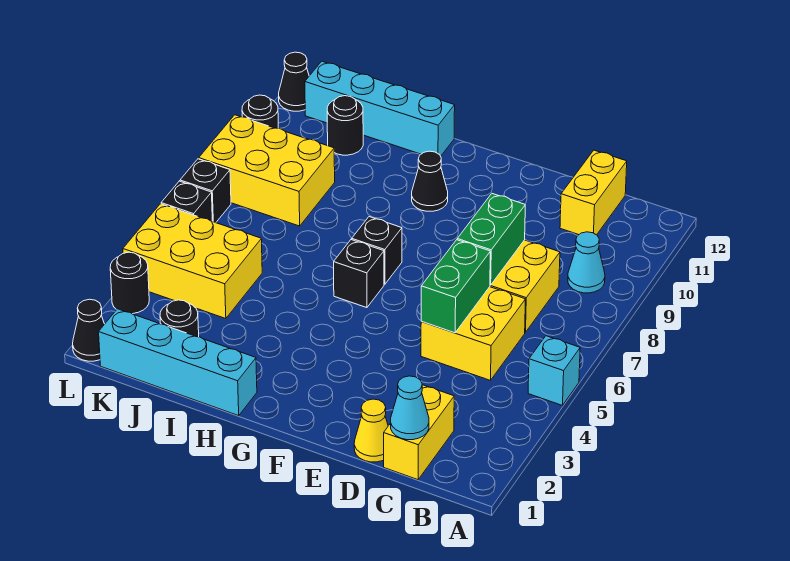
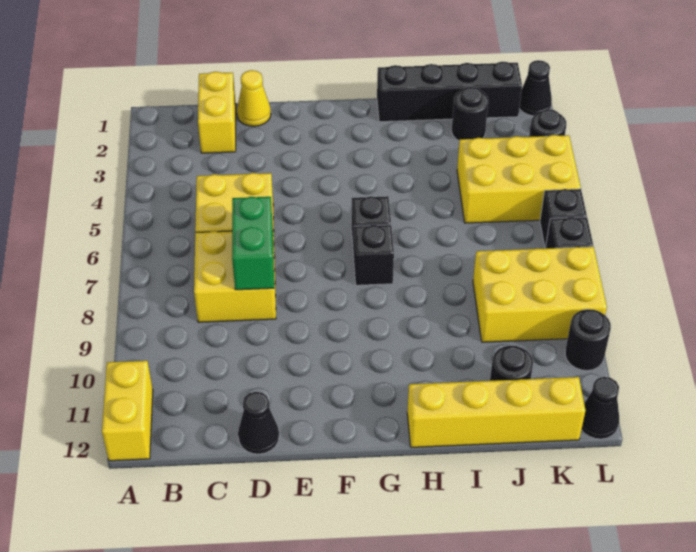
cyan 1x1 brick [528,336,580,405] -> none
cyan 1x1 cone [568,232,605,293] -> none
cyan 1x1 cone [391,376,429,440] -> none
yellow 1x2 brick [560,150,627,235] -> yellow 1x2 brick moved to [102,361,153,461]
green 1x2 brick [421,240,490,333] -> none
black 1x1 cone [412,151,448,211] -> black 1x1 cone moved to [238,392,279,454]
cyan 1x4 brick [99,309,257,416] -> black 1x4 brick [377,62,522,122]
cyan 1x4 brick [305,61,455,156] -> yellow 1x4 brick [407,377,585,447]

